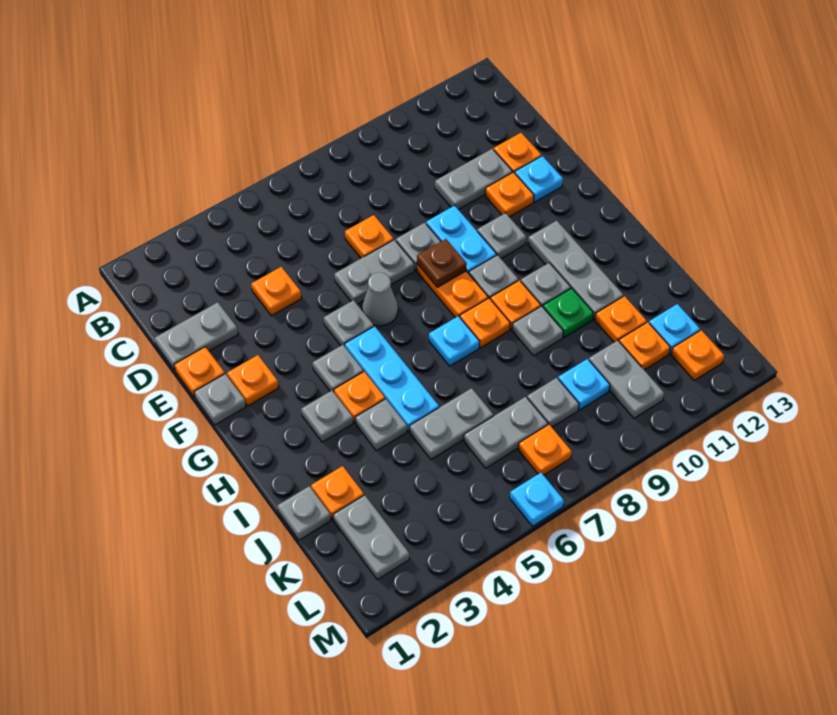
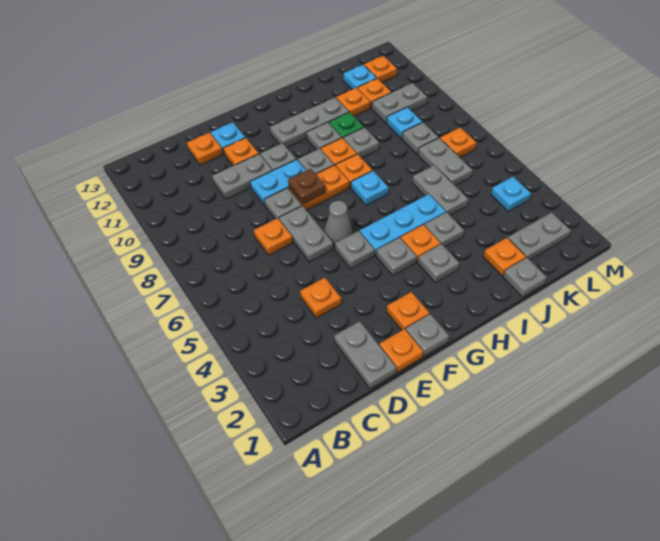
grey 1x2 plate [435,149,512,210] -> grey 1x2 plate turned to [212,154,272,199]
cyan 1x1 plate [510,473,564,526] -> cyan 1x1 plate moved to [491,177,531,212]

